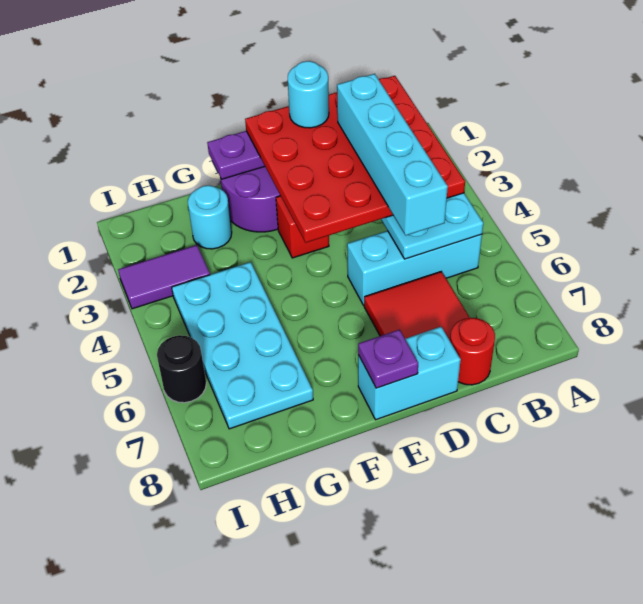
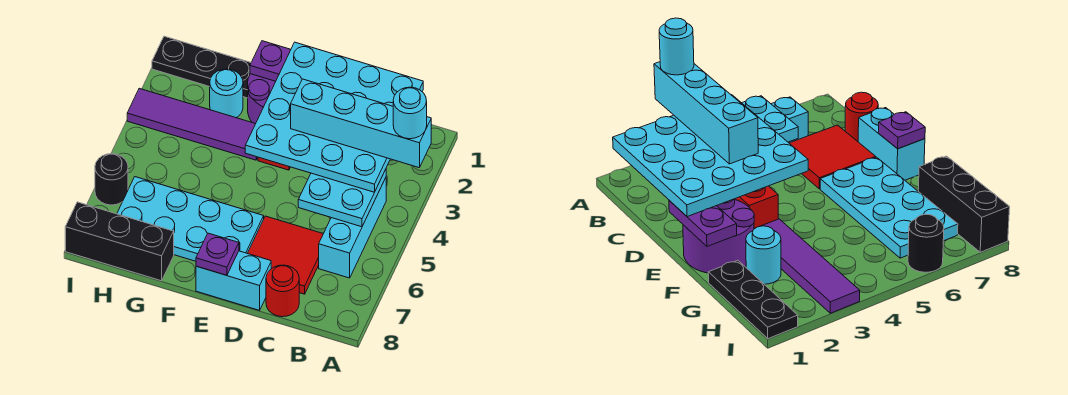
red 4x4 plate [245,76,465,243] -> cyan 4x4 plate [245,42,423,192]
cyan 1x3 brick [347,231,482,305] -> cyan 1x3 brick turned to [319,178,386,278]
cyan 1x4 brick [337,74,448,235] -> cyan 1x4 brick turned to [291,79,431,168]
cyan 1x1 round brick [288,61,329,128] -> cyan 1x1 round brick moved to [393,87,427,139]
none -> black 1x3 plate [152,36,251,98]
cyan 2x4 plate [172,262,313,429] -> cyan 2x4 plate turned to [117,177,264,261]
none -> black 1x3 brick [65,202,174,281]
purple 1x2 tile [118,245,210,309] -> purple 1x4 tile [127,88,258,160]

